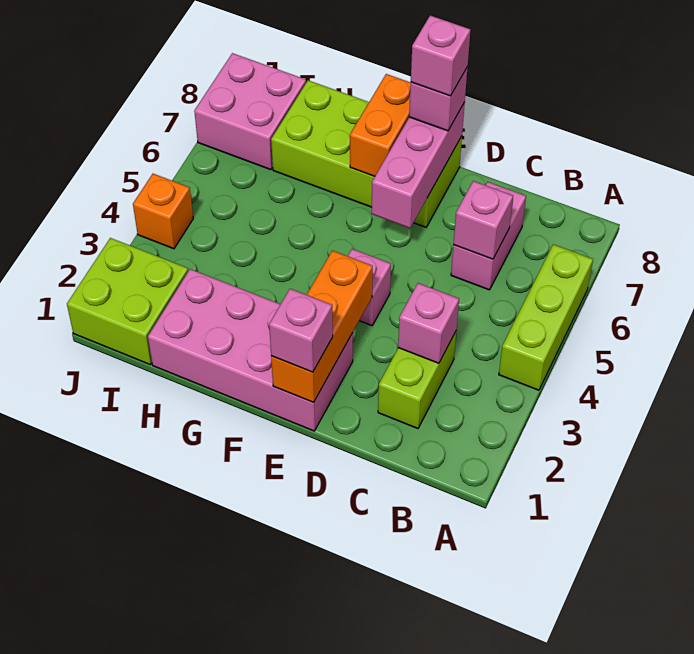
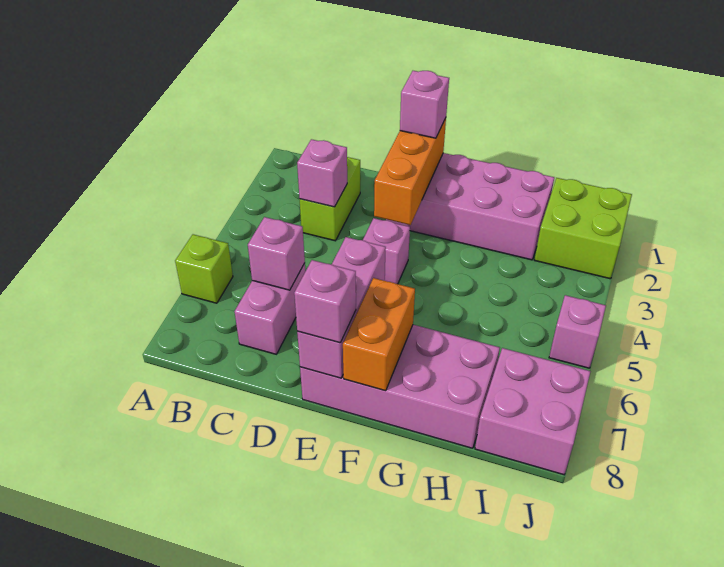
lime 1x3 brick [499,244,593,390] -> lime 1x1 brick [175,234,233,303]
lime 2x4 brick [271,80,462,227] -> pink 2x4 brick [300,325,500,448]
pink 1x1 brick [411,15,470,96] -> pink 1x1 brick moved to [549,295,606,368]
orange 1x1 brick [133,174,193,249] -> none

